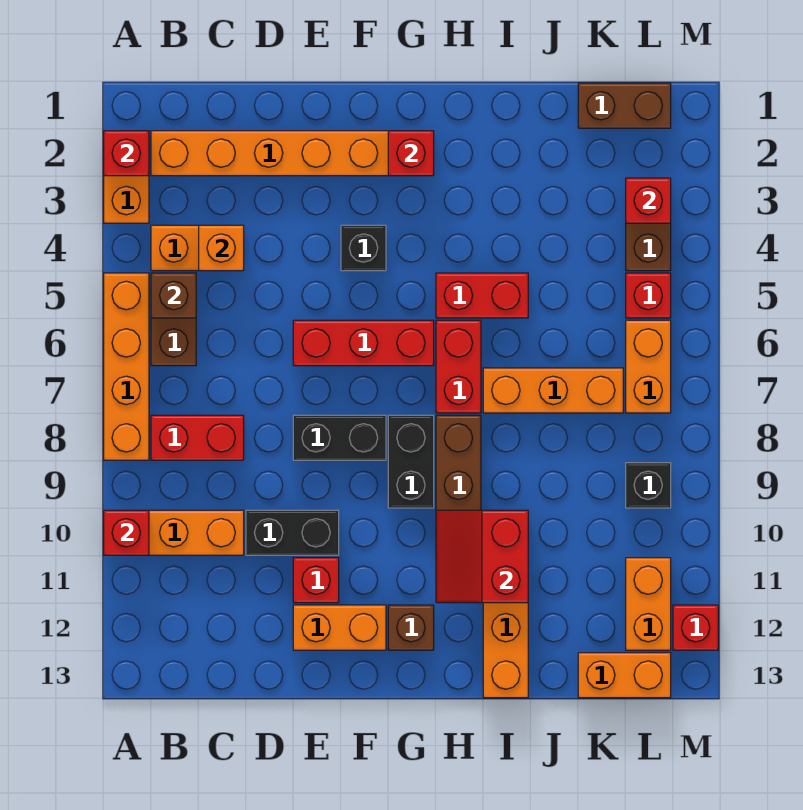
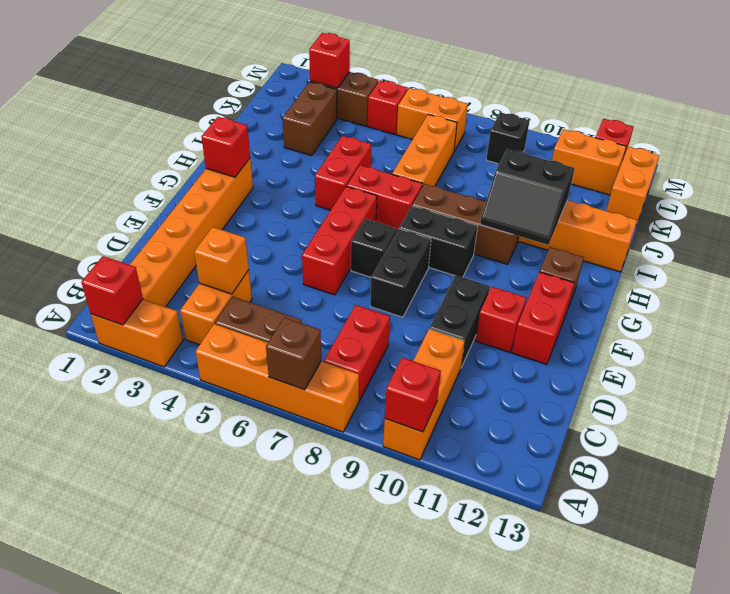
brown 1x1 brick [151,273,196,318] -> brown 1x1 brick moved to [266,318,321,390]
orange 1x2 brick [293,605,386,650] -> red 1x2 brick [512,272,574,365]
black 1x1 brick [341,225,386,271] -> black 1x1 brick moved to [351,219,397,277]
red 2x2 slope [436,510,528,603] -> black 2x2 slope [480,149,575,245]
brown 1x2 brick [578,83,671,128] -> brown 1x2 brick moved to [283,82,337,156]

